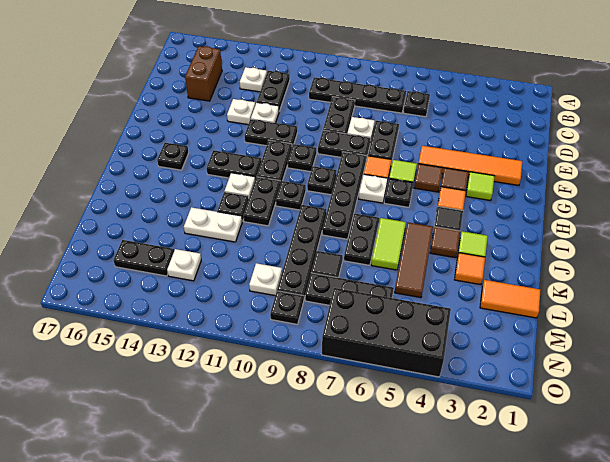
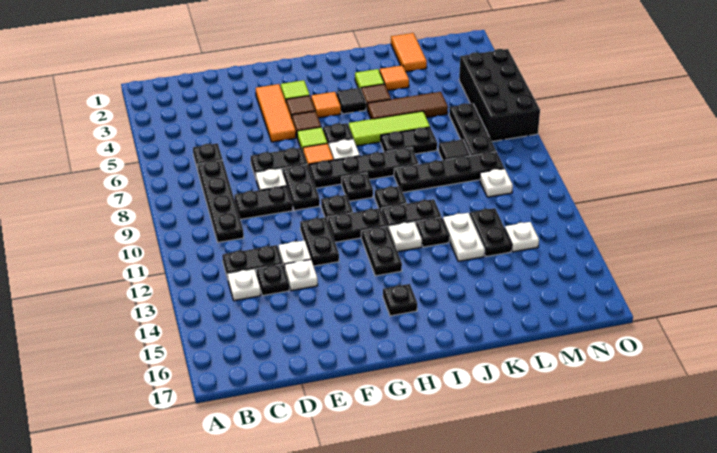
brown 1x2 brick [185,46,222,101] -> none
orange 1x4 tile [418,146,522,185] -> orange 1x3 tile [256,84,296,142]
lime 1x2 tile [371,218,406,270] -> lime 1x3 tile [349,111,430,146]
black 1x2 plate [113,240,174,276] -> black 1x2 plate moved to [470,208,512,257]
black 1x1 plate [270,291,304,324] -> black 1x1 plate moved to [256,264,289,296]

